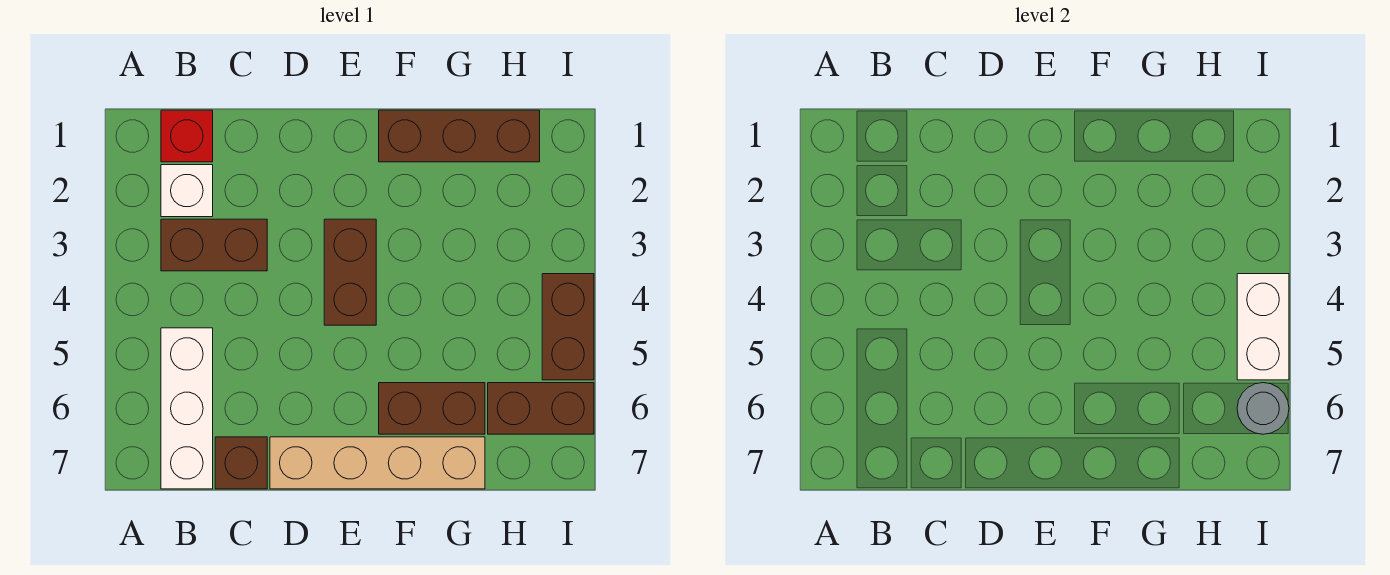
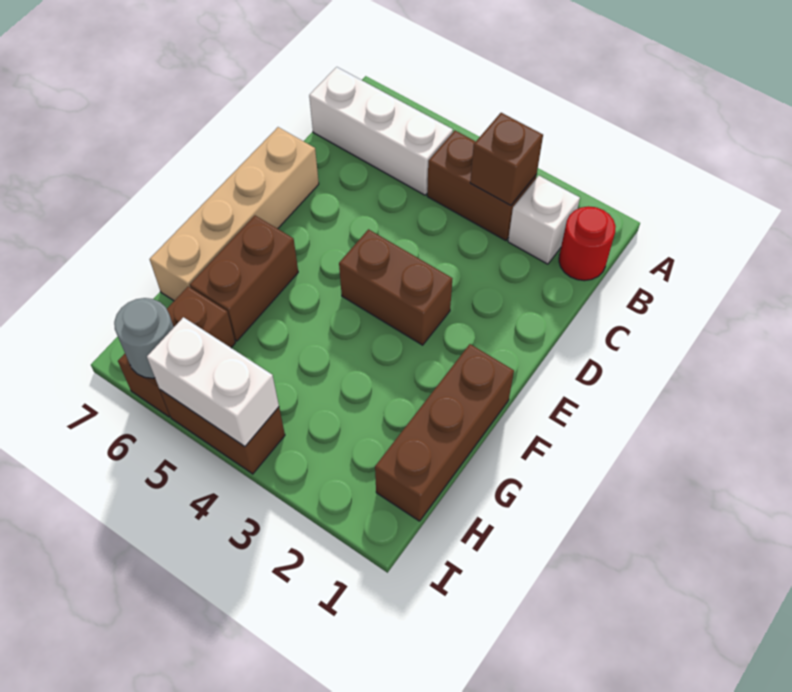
red 1x1 brick [161,110,213,162] -> red 1x1 round brick [559,206,616,281]
brown 1x2 brick [161,219,267,271] -> brown 1x2 brick turned to [427,131,537,241]
brown 1x1 brick [215,437,267,489] -> brown 1x1 brick moved to [470,113,543,205]

